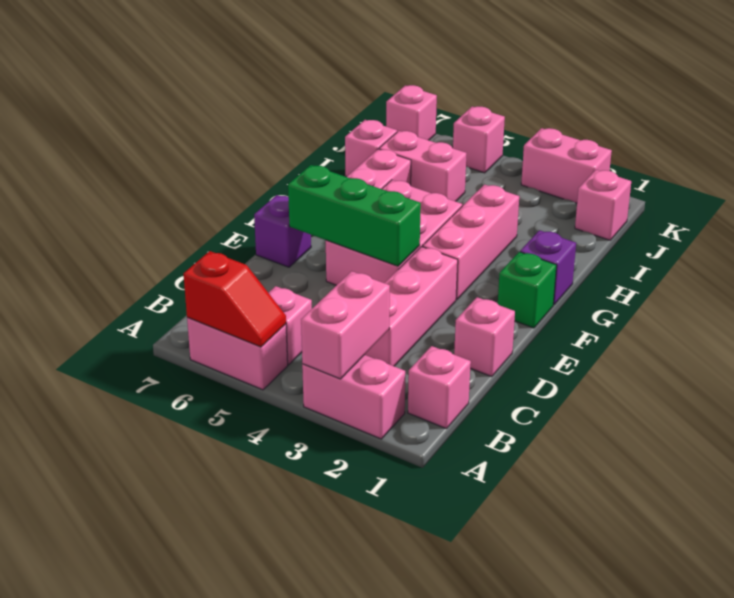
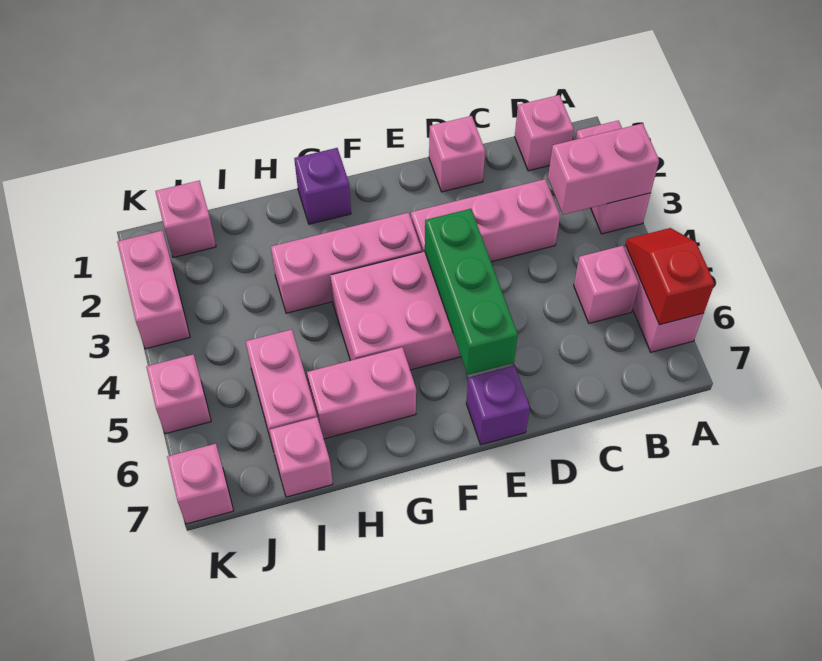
green 1x1 brick [498,252,557,328] -> none

